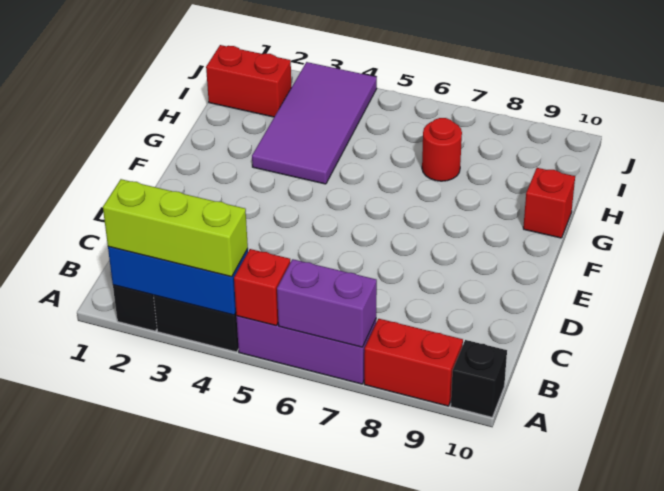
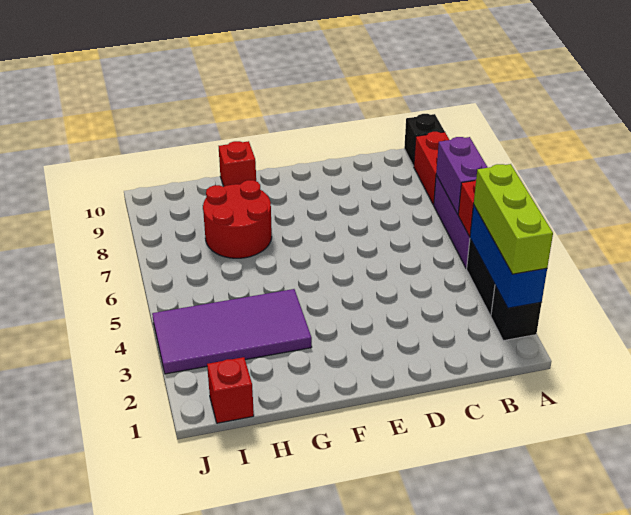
red 1x1 round brick [422,118,462,181] -> red 2x2 round brick [203,180,272,258]
red 1x2 brick [206,45,292,117] -> red 1x1 brick [207,357,254,423]

